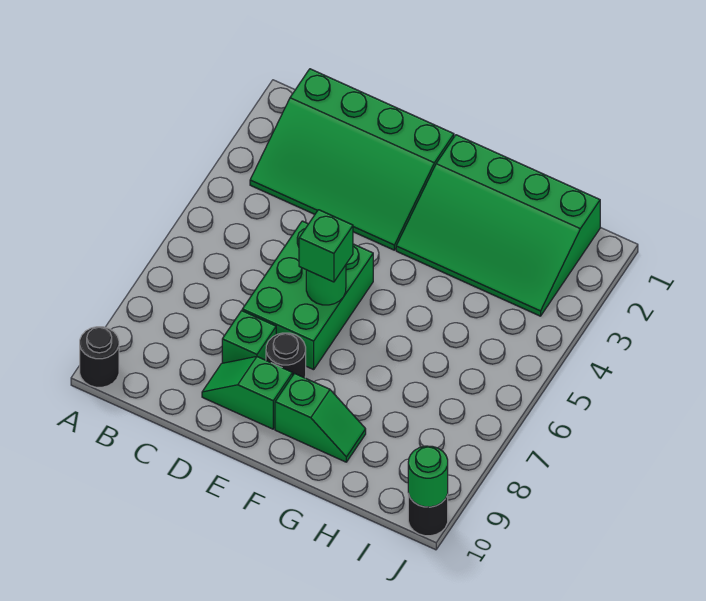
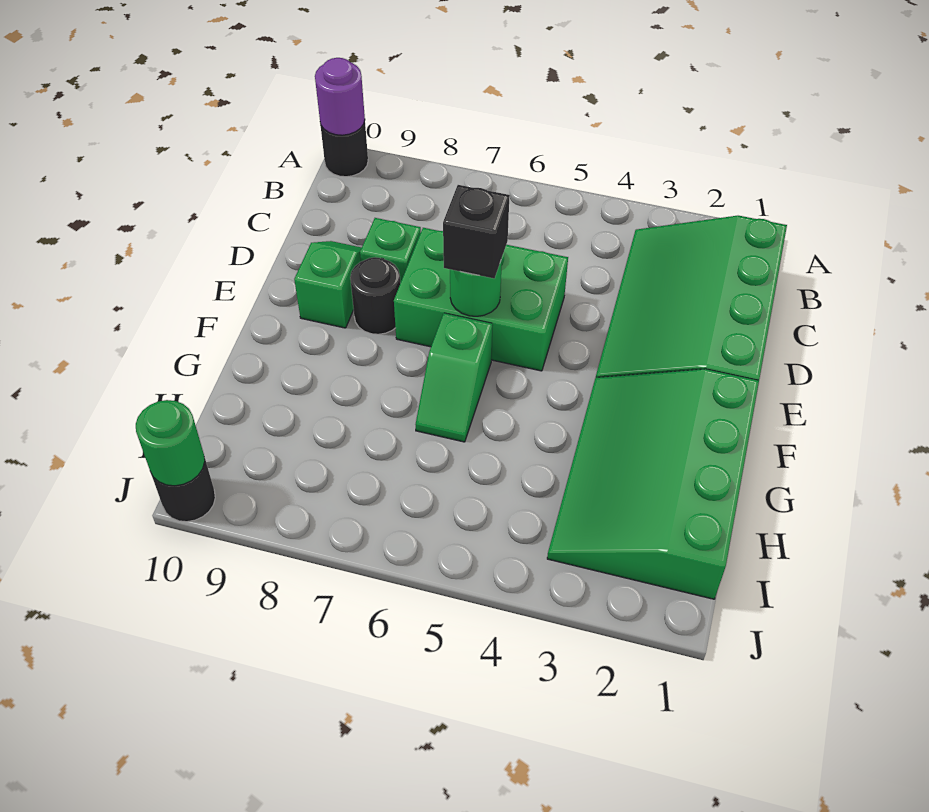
none -> purple 1x1 round brick [315,58,365,135]
green 1x1 brick [299,210,353,282] -> black 1x1 brick [443,185,510,278]
green 1x2 slope [275,373,366,462] -> green 1x2 slope moved to [416,313,493,442]

